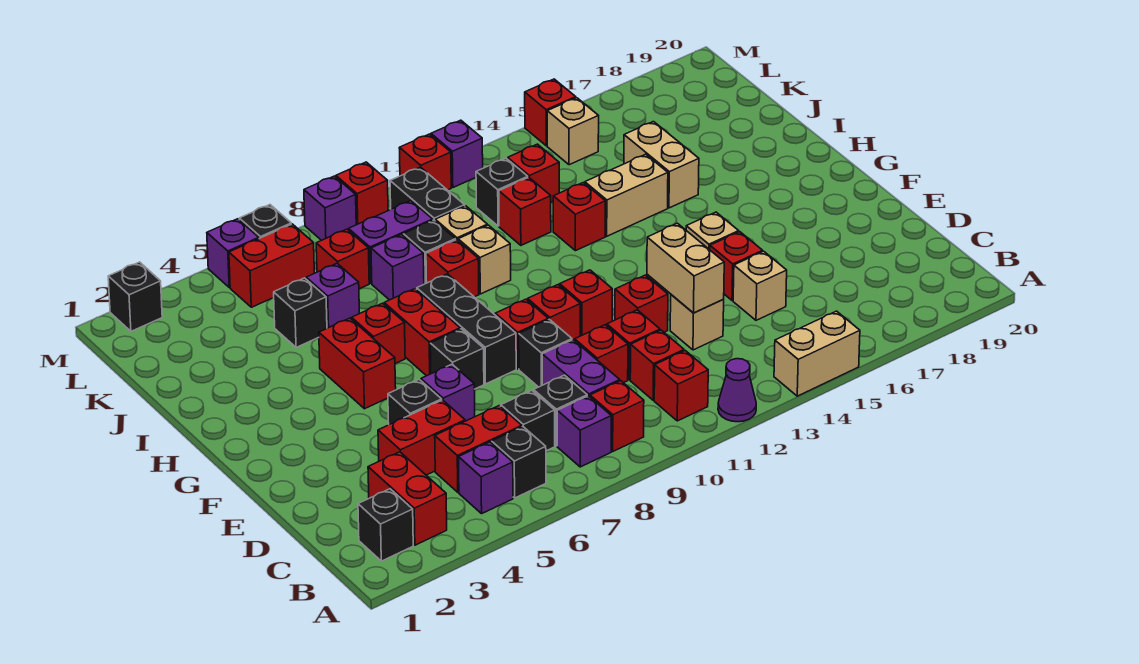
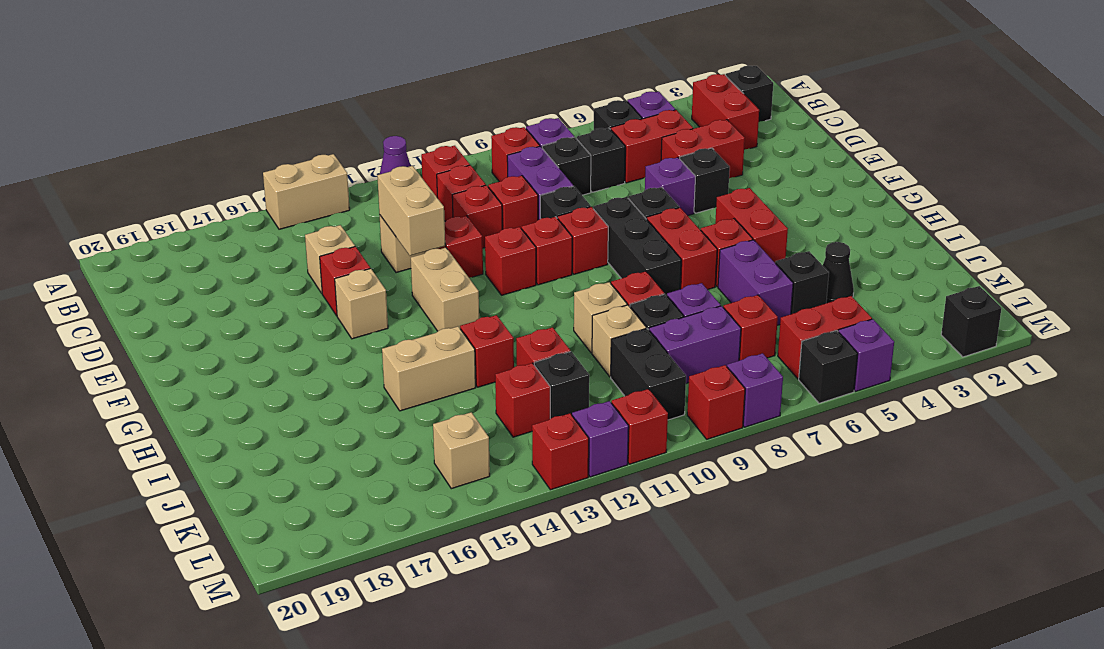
tan 1x2 brick [624,122,699,208] -> tan 1x2 brick moved to [411,248,479,331]
none -> black 1x1 cone [823,242,854,303]
purple 1x1 brick [306,264,359,328] -> purple 1x2 brick [718,240,793,325]
red 1x1 brick [525,79,576,146] -> red 1x1 brick moved to [532,413,589,490]

